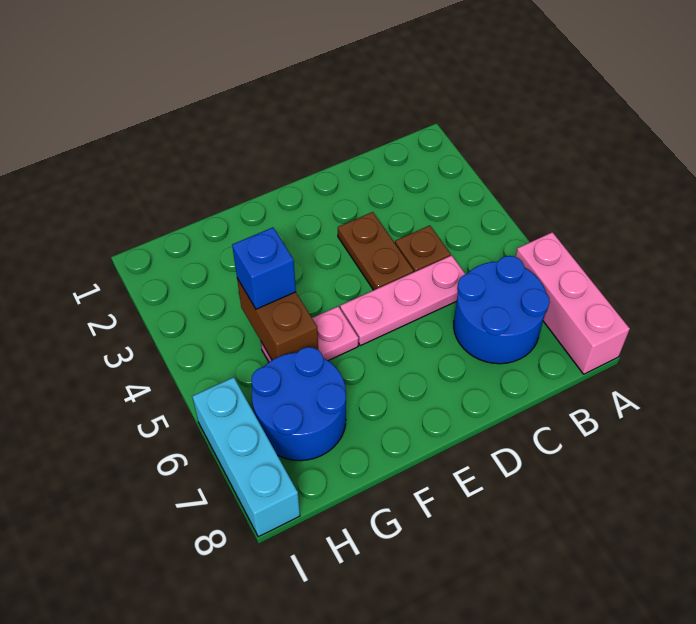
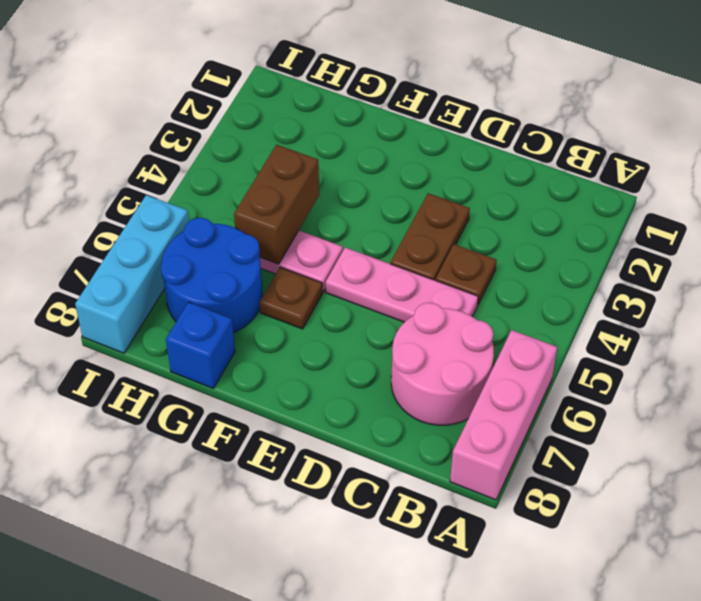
blue 2x2 round brick [454,256,550,364] -> pink 2x2 round brick [391,303,494,425]
none -> brown 1x1 plate [260,267,323,329]
blue 1x1 brick [232,227,296,309] -> blue 1x1 brick moved to [166,302,235,389]

